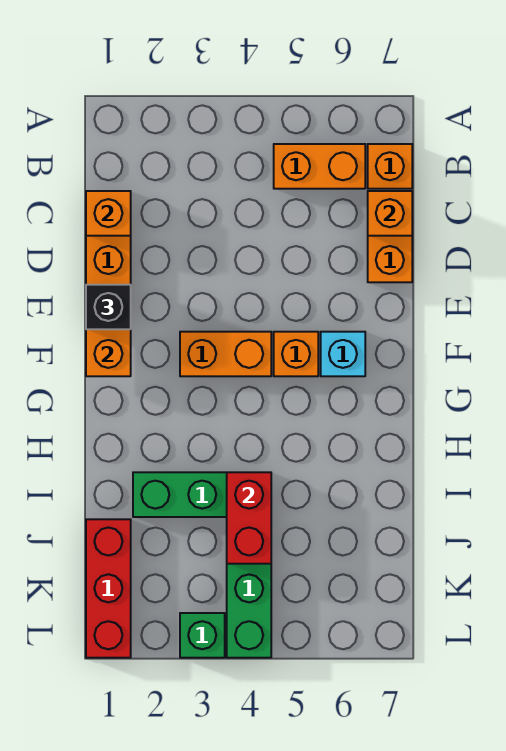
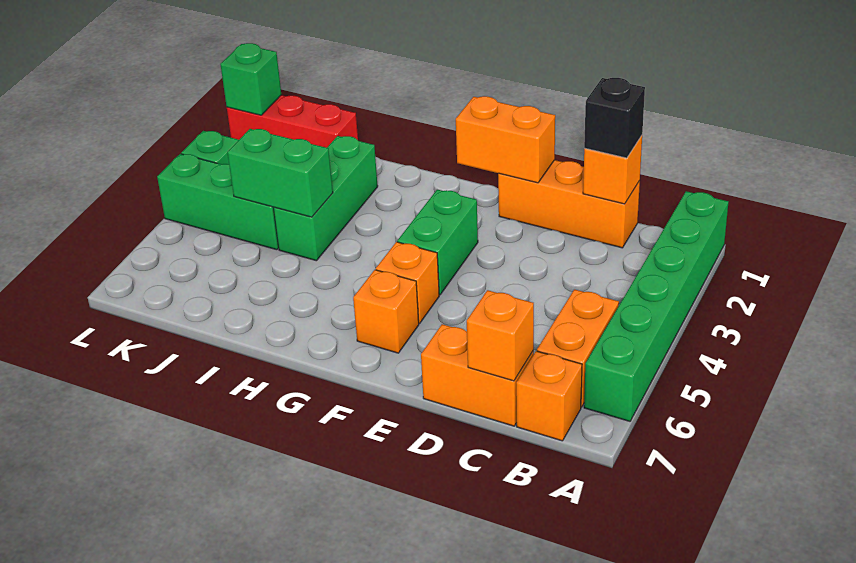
none -> green 1x6 brick [584,191,728,421]
black 1x1 brick [86,285,131,329] -> black 1x1 brick moved to [584,78,645,158]
orange 1x2 brick [180,332,271,376] -> green 1x2 brick [397,190,478,295]
cyan 1x1 brick [321,332,365,376] -> orange 1x1 brick [353,270,419,353]
red 1x2 brick [227,472,271,564] -> green 1x2 brick [227,129,333,217]
none -> green 1x1 brick [220,43,281,115]

